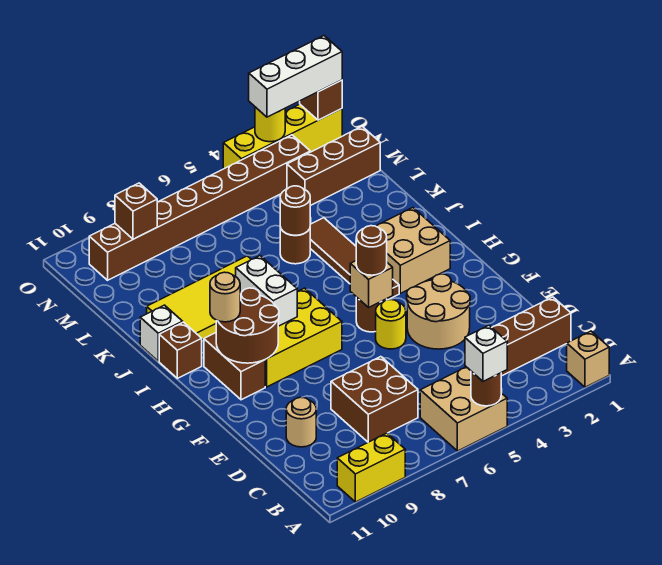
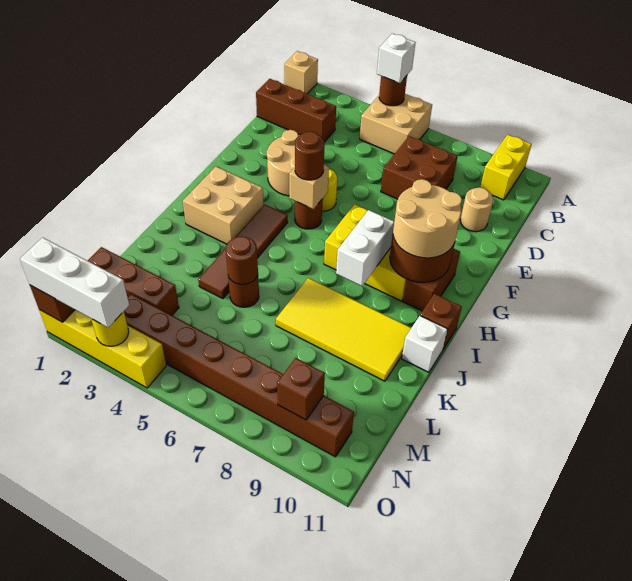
yellow 1x2 brick [337,433,405,502] -> yellow 1x2 brick turned to [480,134,532,200]
tan 1x1 round brick [210,272,240,322] -> tan 2x2 round brick [393,179,462,258]

